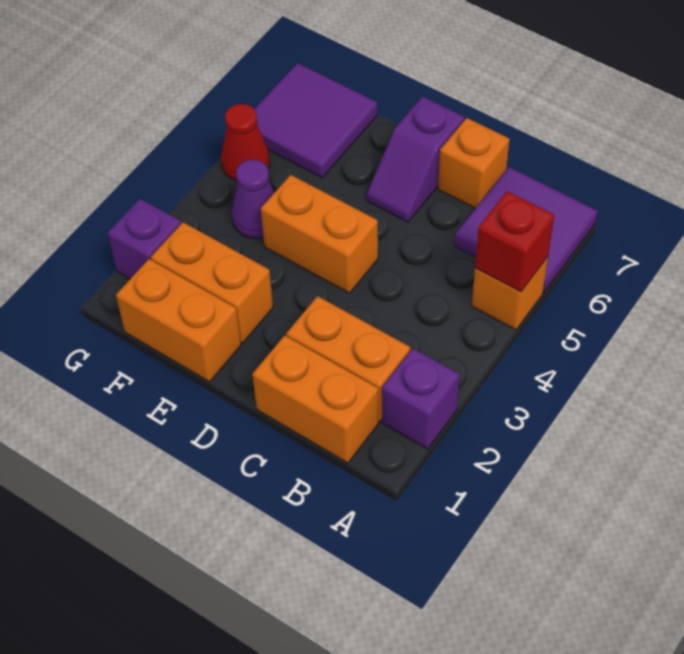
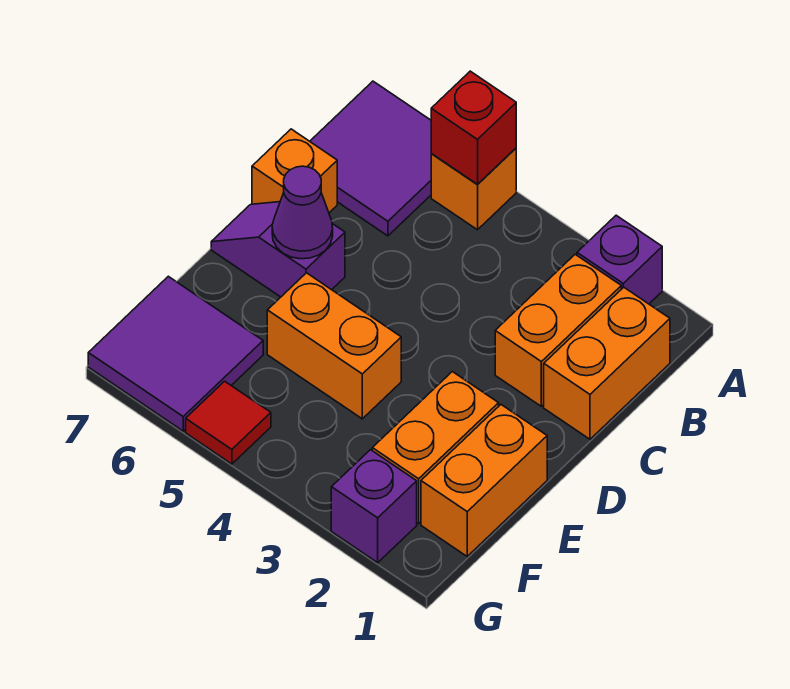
orange 1x2 brick [261,175,378,293] -> orange 1x2 brick turned to [267,273,401,419]
purple 1x2 slope [367,97,464,222] -> purple 1x2 slope turned to [211,202,345,297]
purple 1x1 cone [232,160,274,238] -> purple 1x1 cone moved to [272,166,333,259]
red 1x1 cone [221,104,270,181] -> red 1x1 tile [186,381,271,464]

